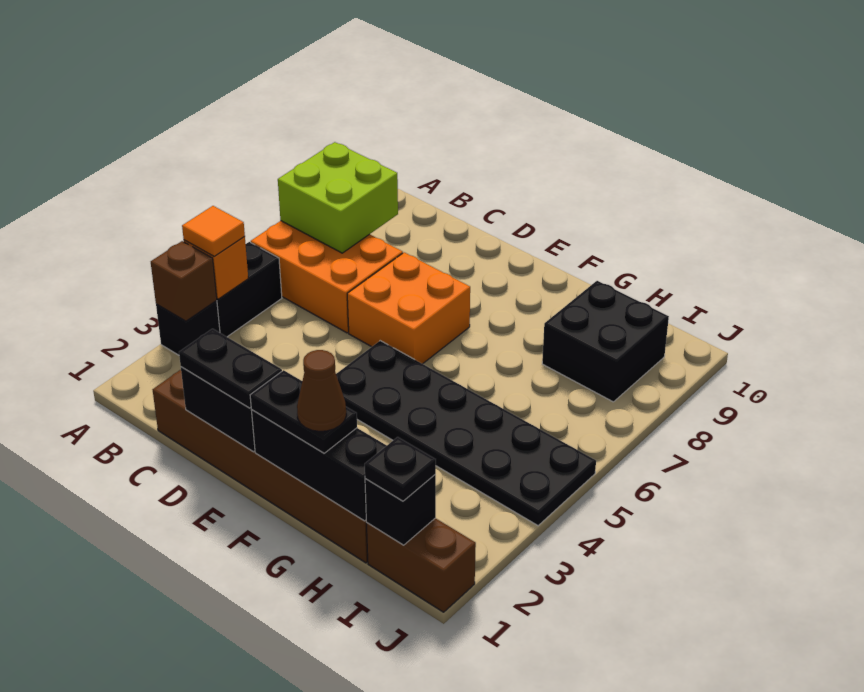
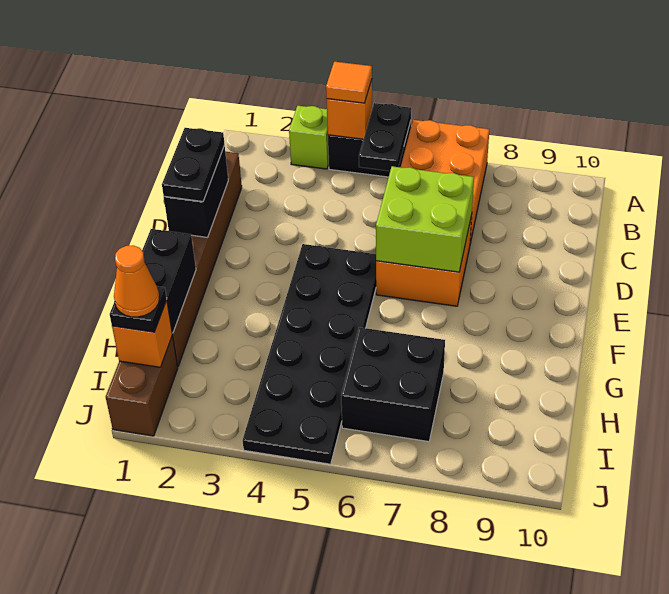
black 1x1 brick [156,301,220,355] -> lime 1x1 brick [289,106,329,169]
brown 1x1 brick [151,241,217,321] -> none
lime 2x2 brick [278,142,398,253] -> lime 2x2 brick moved to [376,166,474,272]
black 1x3 brick [251,410,387,521] -> black 1x2 brick [142,229,196,333]
black 1x2 plate [250,370,357,453] -> black 1x2 plate moved to [359,103,411,171]
brown 1x1 cone [297,350,346,431] -> none
black 2x2 brick [542,281,669,402] -> black 2x2 brick moved to [341,327,445,442]
black 1x1 brick [365,475,436,545] -> orange 1x1 brick [112,300,172,367]
none -> orange 1x1 cone [114,246,159,317]

